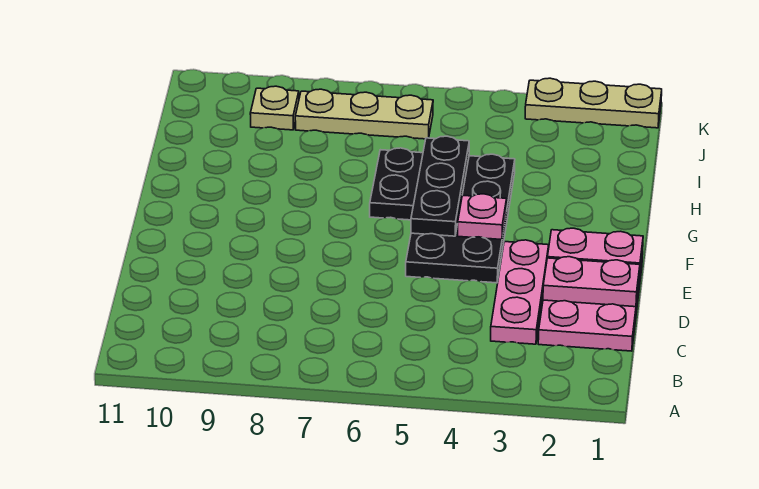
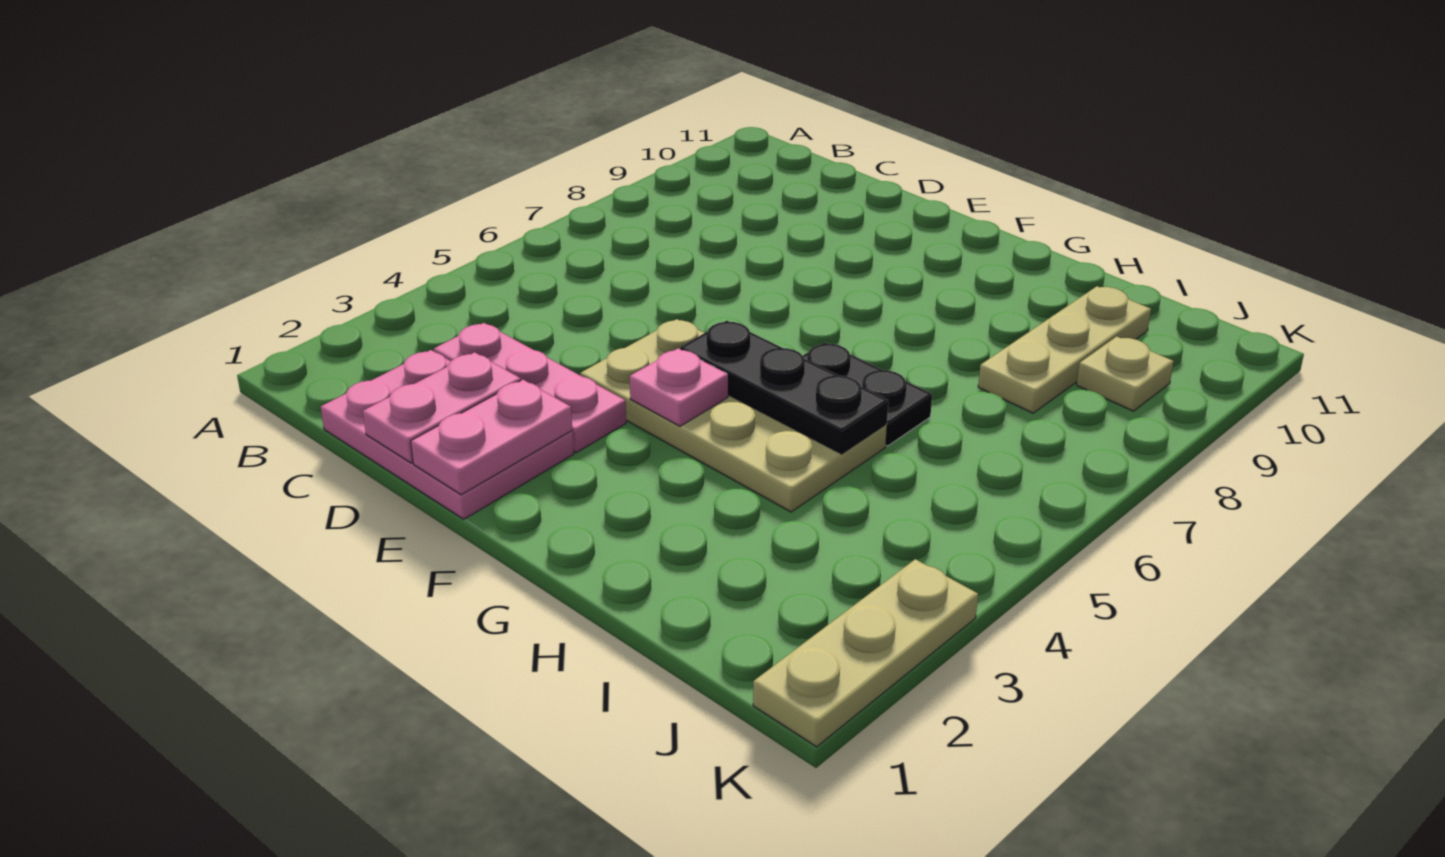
black 2x4 plate [406,154,515,283] -> tan 2x4 plate [580,319,887,512]
tan 1x3 plate [295,89,433,139] -> tan 1x3 plate moved to [978,286,1151,413]

